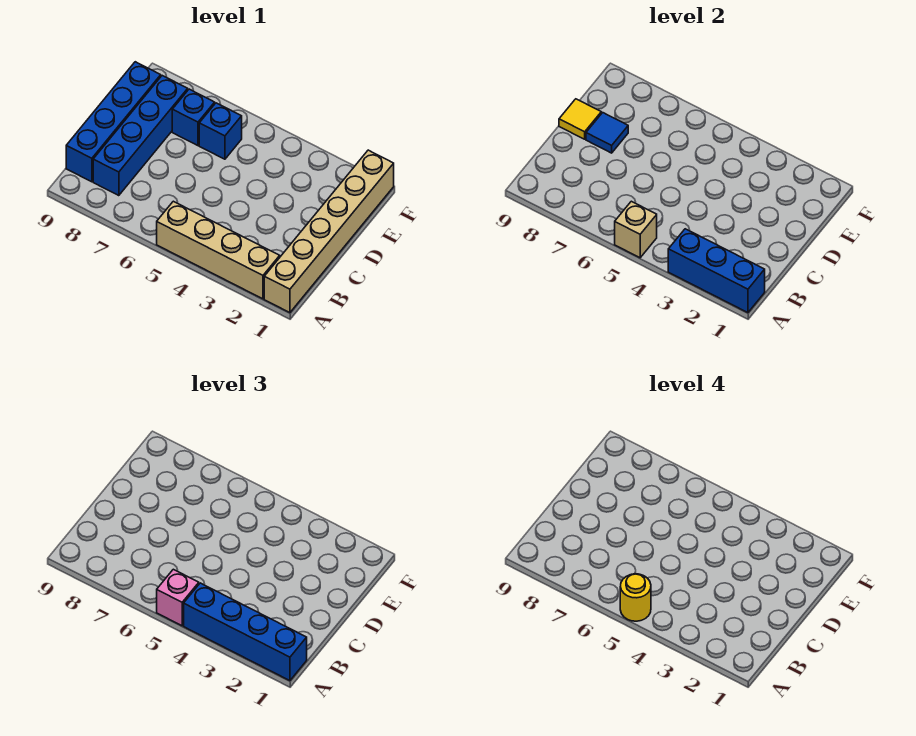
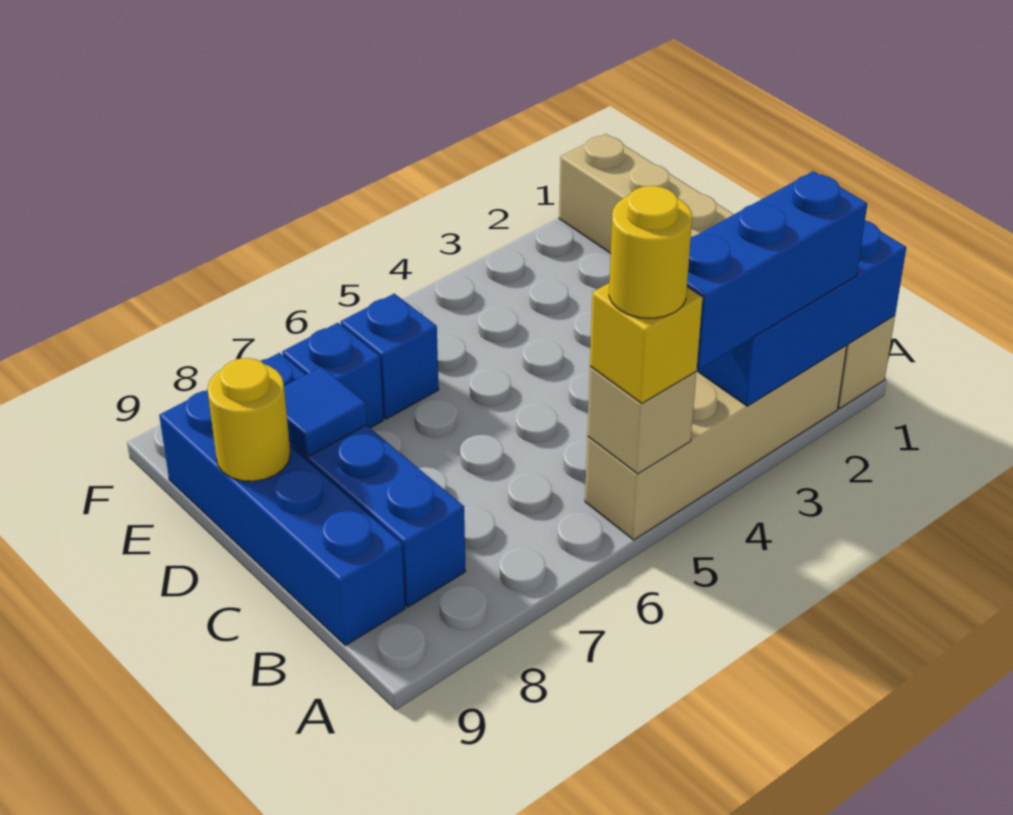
blue 1x4 brick [184,583,307,681] -> blue 1x3 brick [687,171,867,369]
pink 1x1 brick [157,569,199,626] -> yellow 1x1 brick [590,283,703,403]
yellow 1x1 tile [559,99,601,139] -> yellow 1x1 round brick [207,358,290,481]

